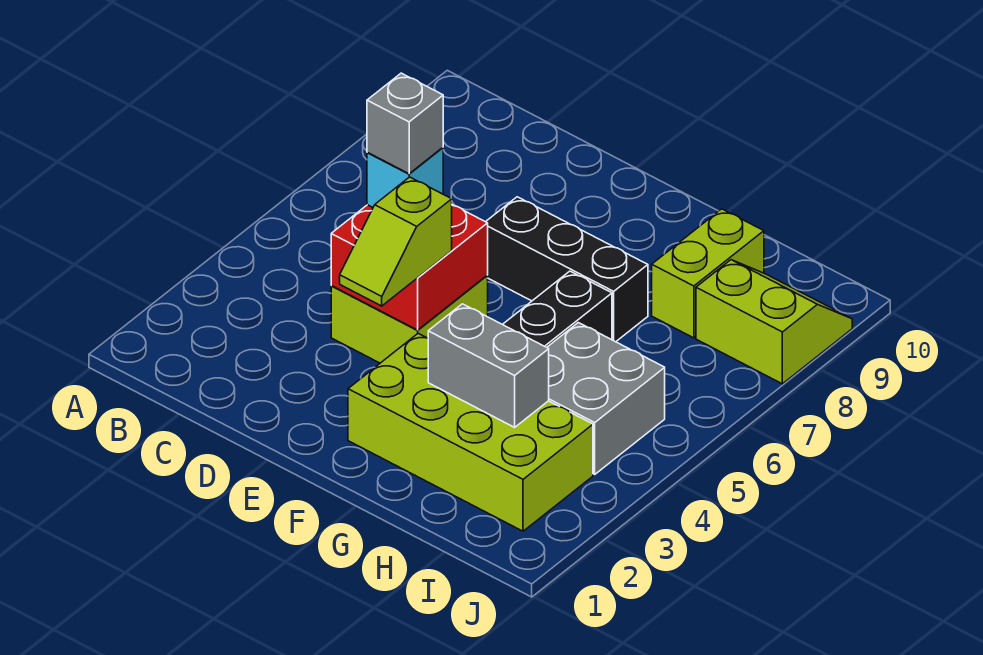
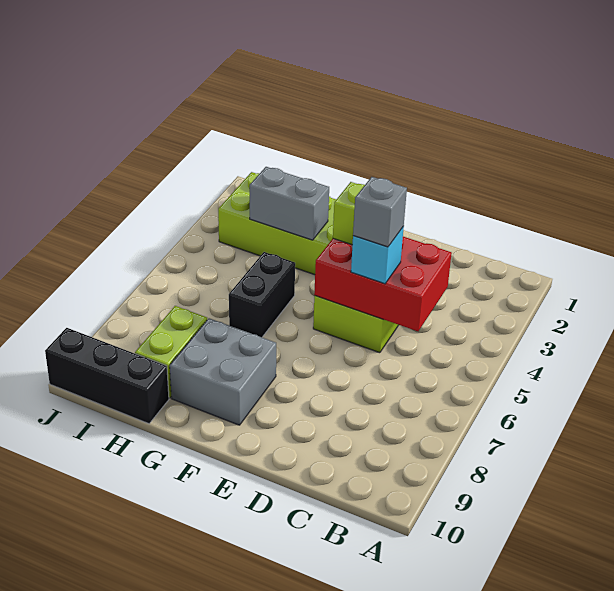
red 2x2 brick [331,205,488,330] -> red 2x3 brick [314,237,452,331]
black 1x3 brick [486,197,648,342] -> black 1x3 brick moved to [45,328,169,424]
grey 2x2 brick [547,323,665,474] -> grey 2x2 brick moved to [170,318,276,425]
lime 2x2 slope [696,260,852,384] -> none

